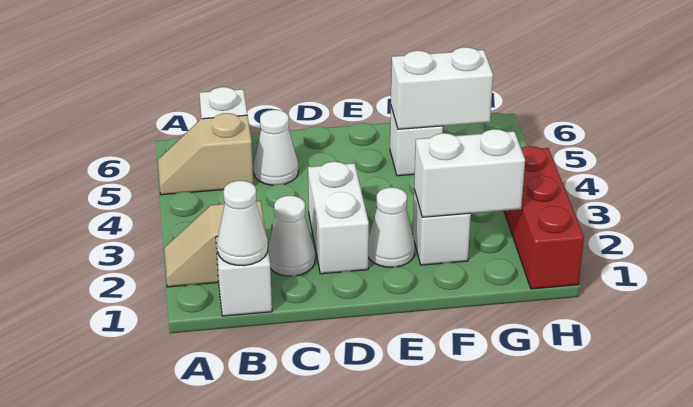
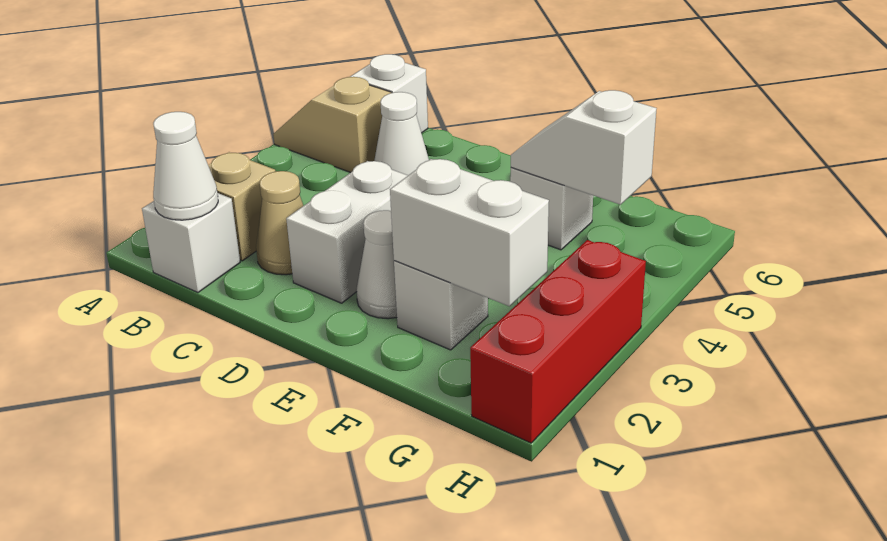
white 1x1 cone [268,196,315,276] -> tan 1x1 cone [256,171,303,275]
white 1x2 brick [391,47,493,129] -> white 1x2 slope [511,90,657,205]

